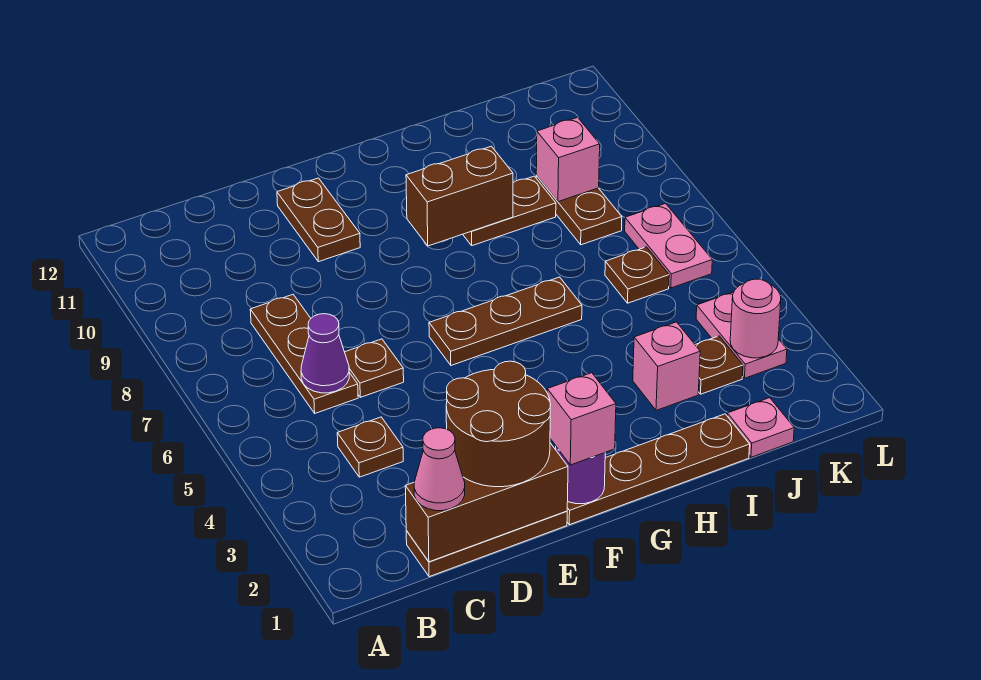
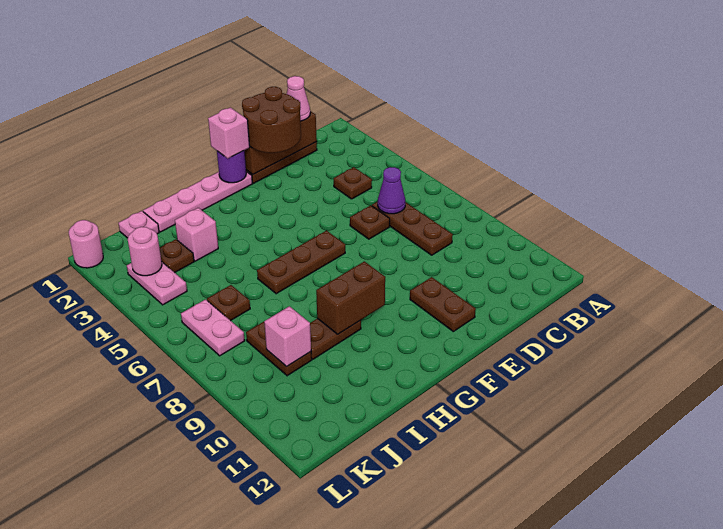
brown 1x4 plate [567,414,750,525] -> pink 1x4 plate [143,172,252,232]
none -> pink 1x1 round brick [69,220,103,268]

